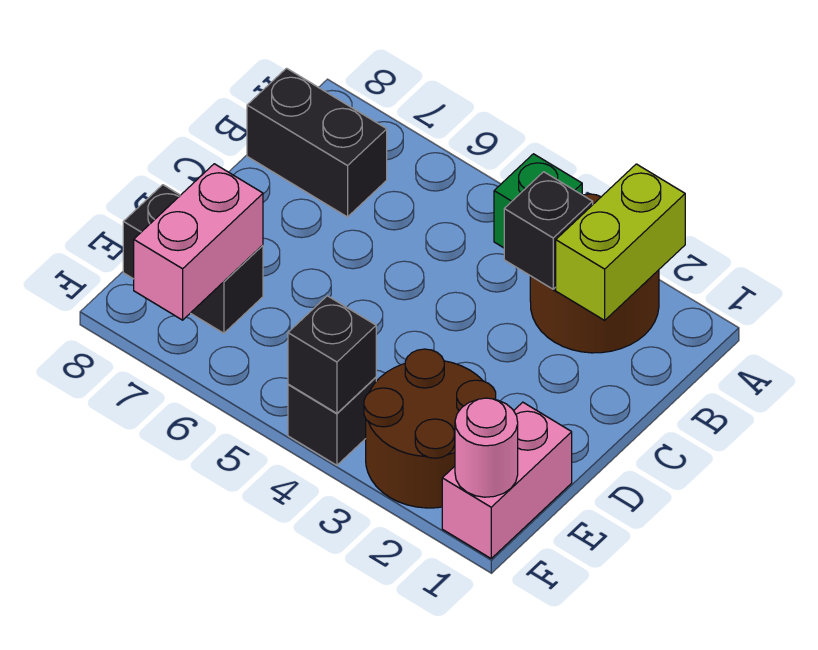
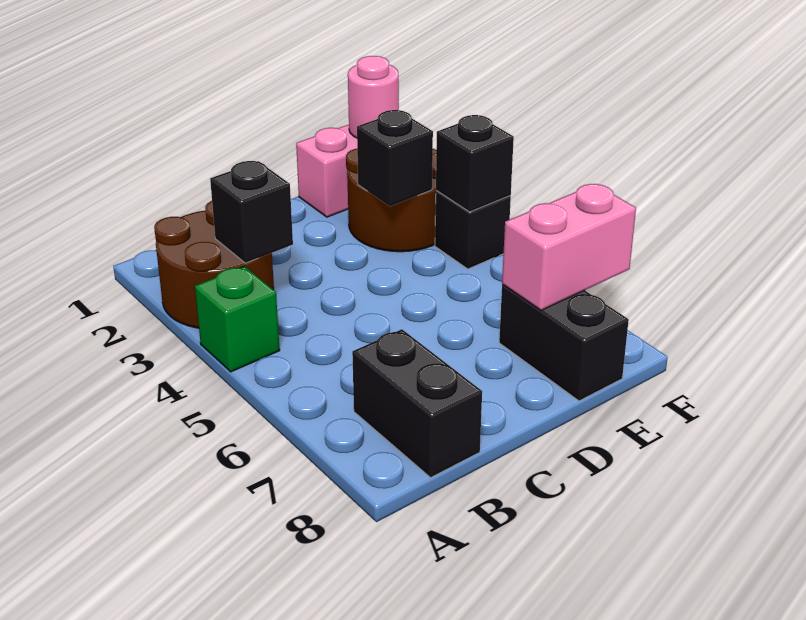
lime 1x2 brick [556,164,685,320] -> none
none -> black 1x1 brick [357,110,433,206]

